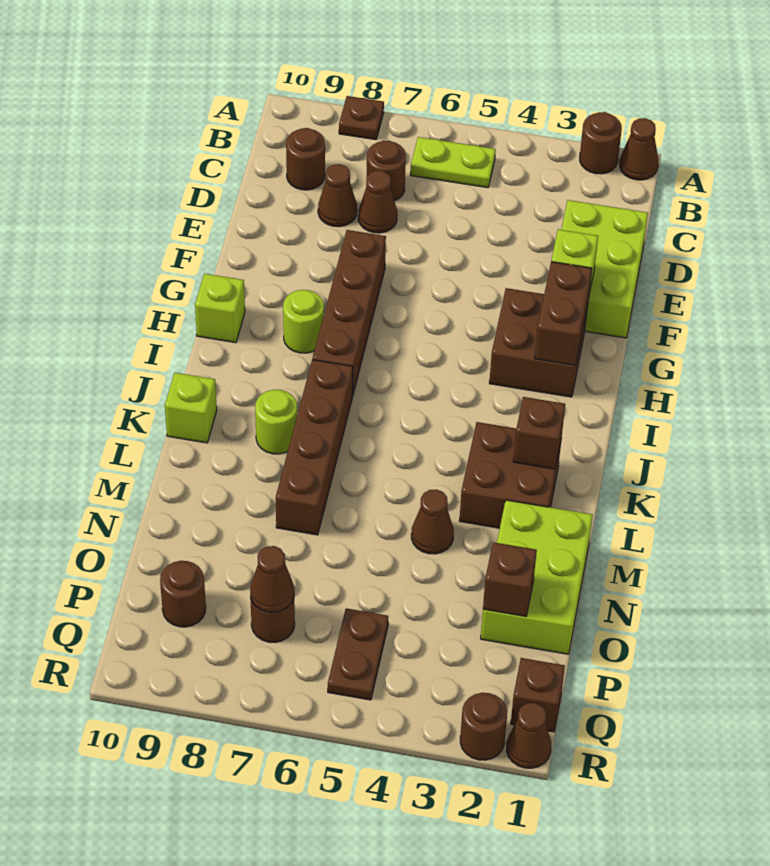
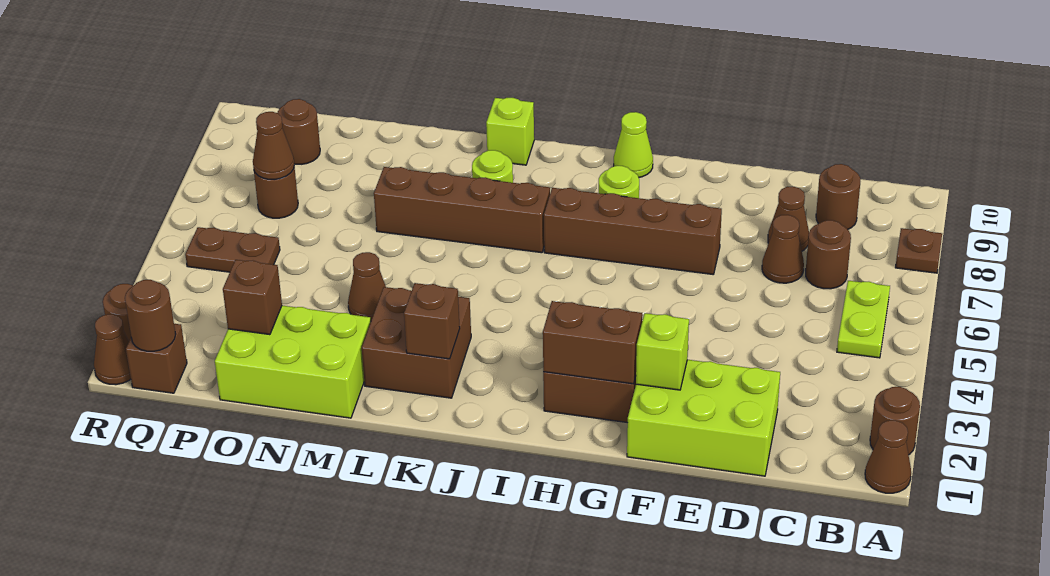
lime 1x1 brick [195,274,245,343] -> lime 1x1 cone [614,112,653,177]
none -> brown 1x1 round brick [125,280,176,351]

